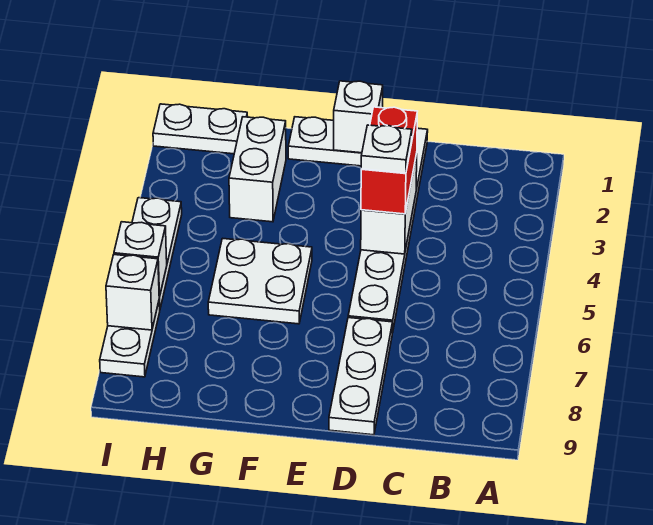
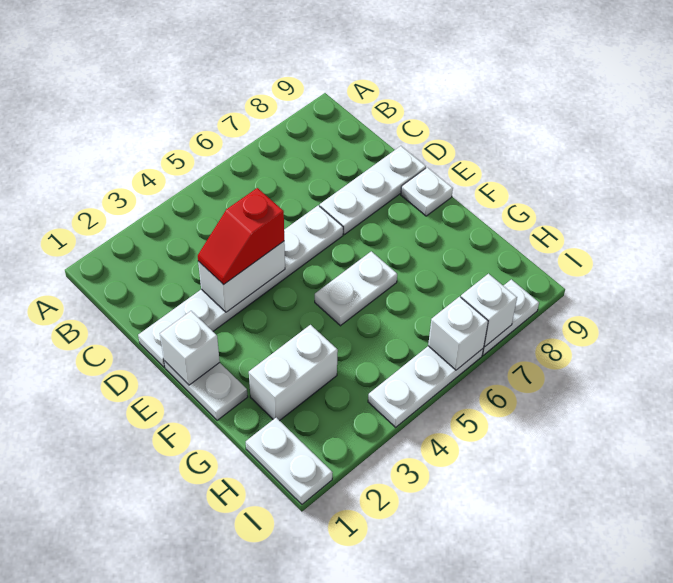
red 1x2 brick [361,107,417,214] -> red 1x2 slope [198,188,284,285]
white 1x1 plate [361,125,412,173] -> white 1x1 plate moved to [401,167,453,216]
white 2x2 plate [208,238,312,324] -> white 1x2 plate [315,251,397,326]

